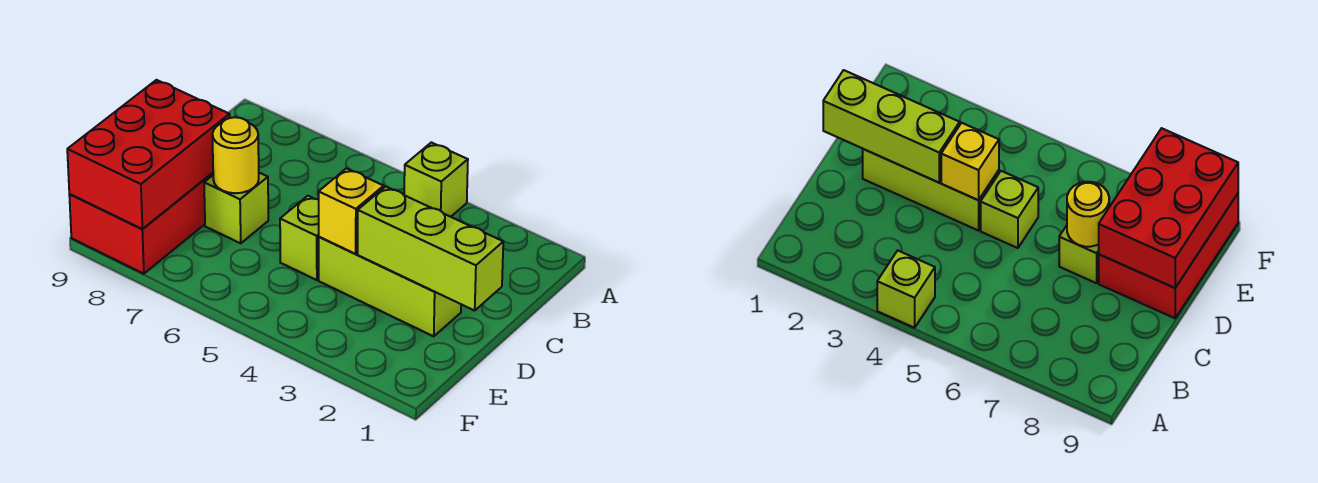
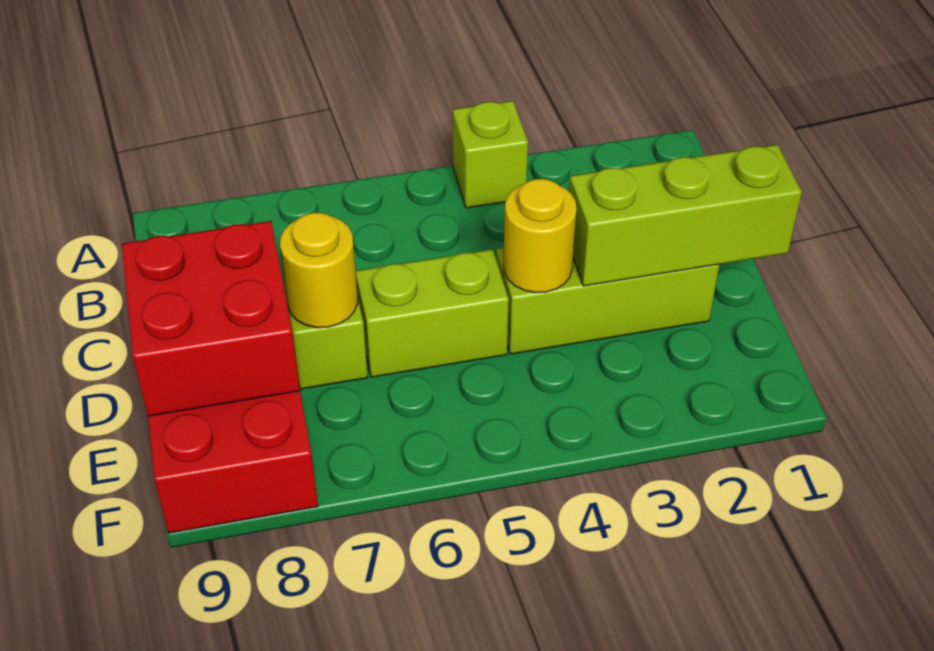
yellow 1x1 brick [319,168,384,254] -> yellow 1x1 round brick [503,179,577,293]
lime 1x1 brick [280,196,319,280] -> lime 1x2 brick [356,249,509,377]
red 2x3 brick [67,80,230,229] -> red 2x2 brick [122,221,300,416]

